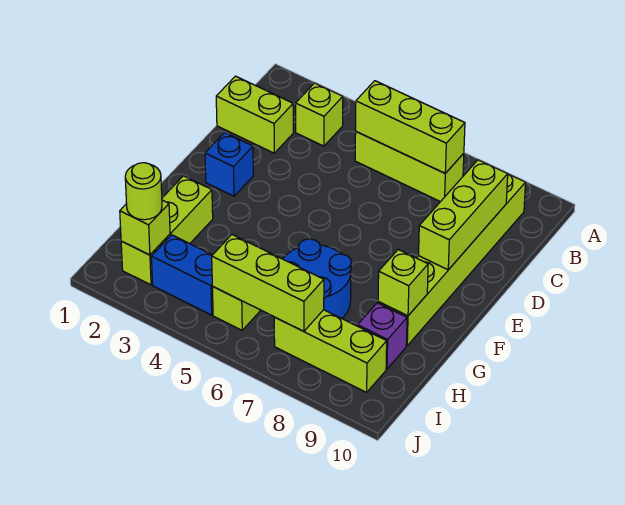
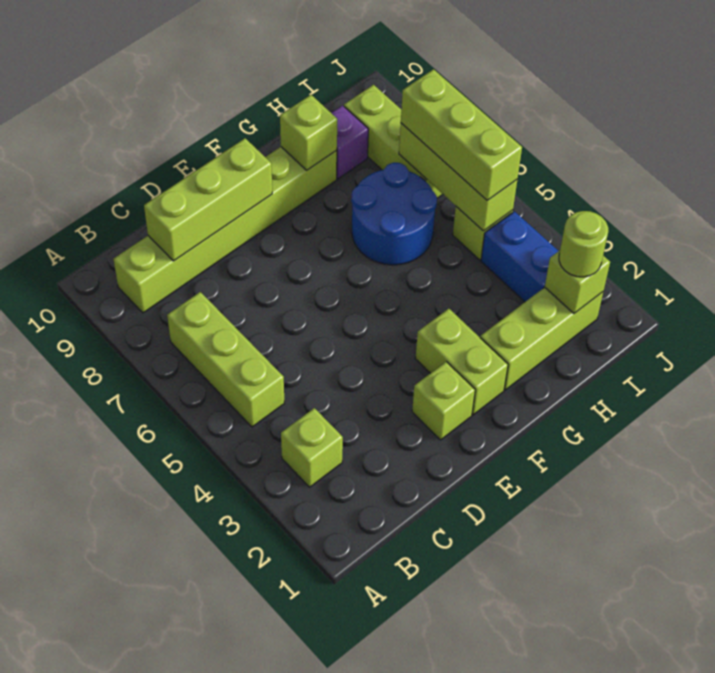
lime 1x3 brick [356,81,465,173] -> lime 1x3 brick moved to [401,69,522,200]
lime 1x2 brick [216,76,293,153] -> lime 1x2 brick moved to [415,309,508,415]
blue 1x1 brick [205,133,253,196] -> lime 1x1 brick [412,362,475,440]

